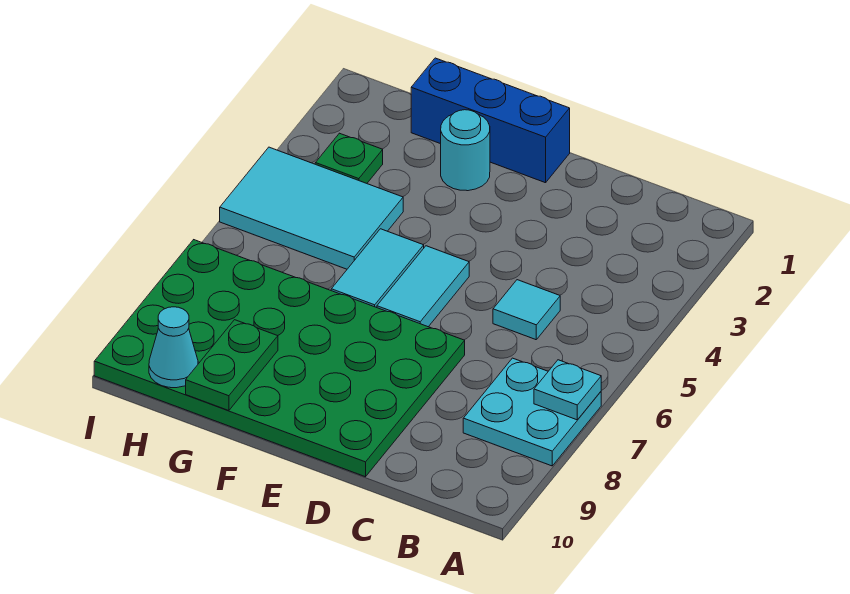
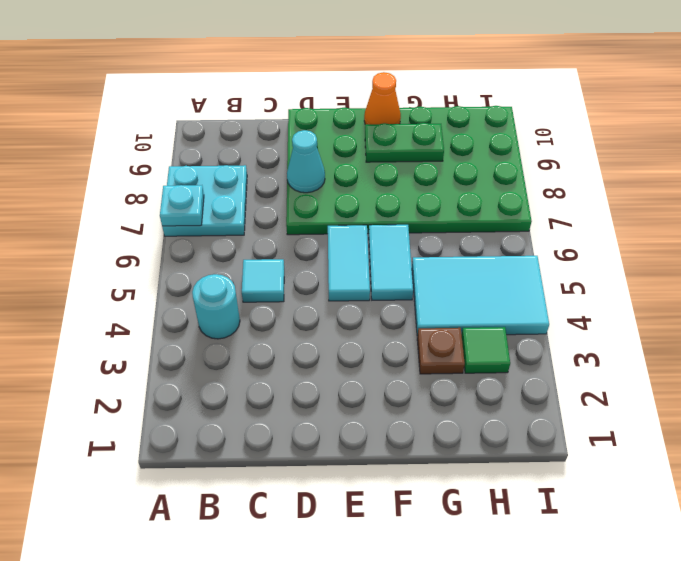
blue 1x3 brick [411,58,570,183] -> none
cyan 1x1 round brick [441,110,490,191] -> cyan 1x1 round brick moved to [192,274,240,339]
none -> orange 1x1 cone [364,72,401,124]
none -> brown 1x1 plate [417,328,465,374]
green 1x2 plate [186,320,278,411] -> green 1x2 plate turned to [365,123,444,162]
green 1x1 plate [315,133,383,183] -> green 1x1 tile [462,327,510,373]
cyan 1x1 cone [149,307,198,388] -> cyan 1x1 cone moved to [287,130,325,193]

